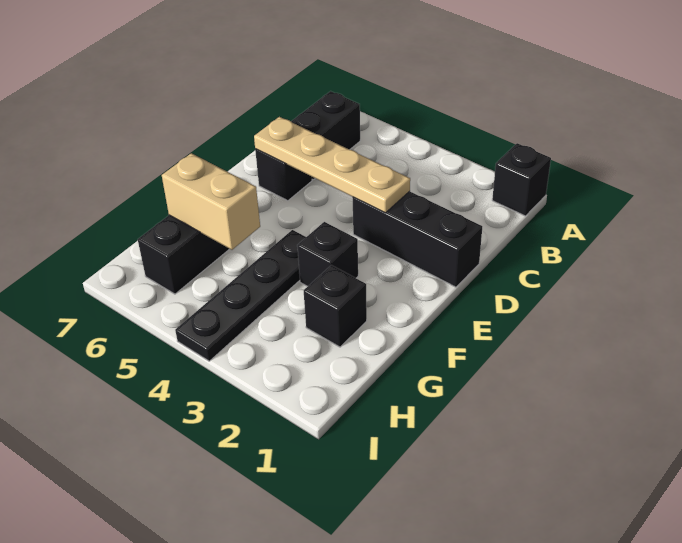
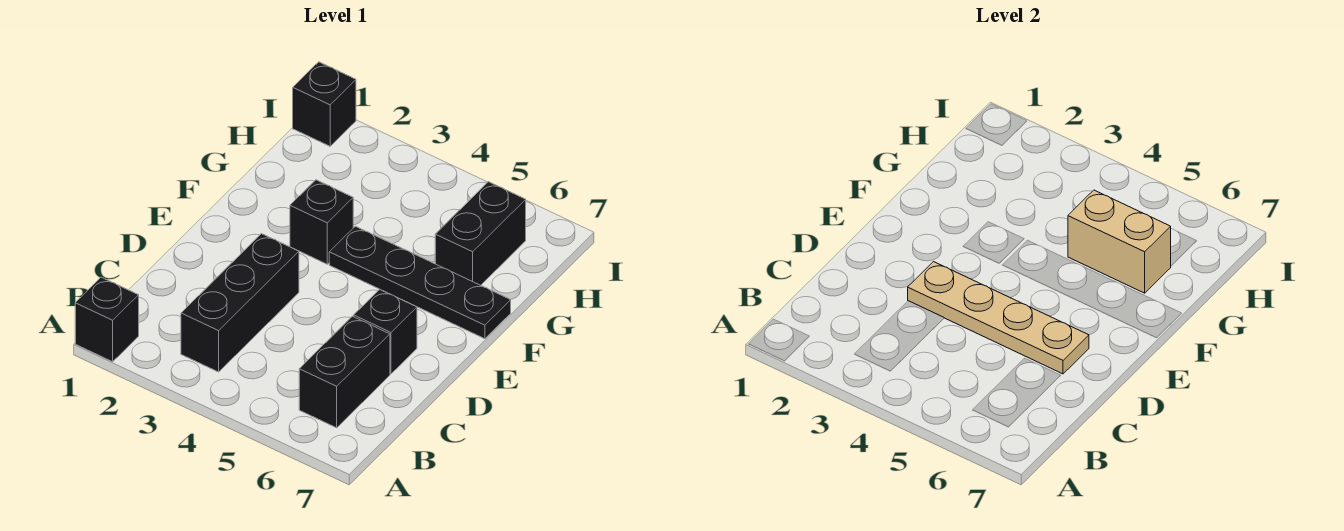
black 1x3 brick [353,191,482,287] -> black 1x3 brick turned to [181,234,299,372]
black 1x4 plate [175,230,306,361] -> black 1x4 plate turned to [329,226,511,339]
black 1x1 brick [304,265,367,347] -> black 1x1 brick moved to [293,62,356,146]

